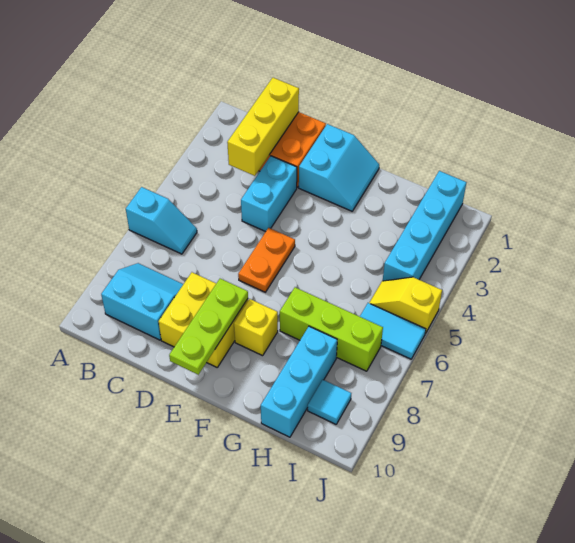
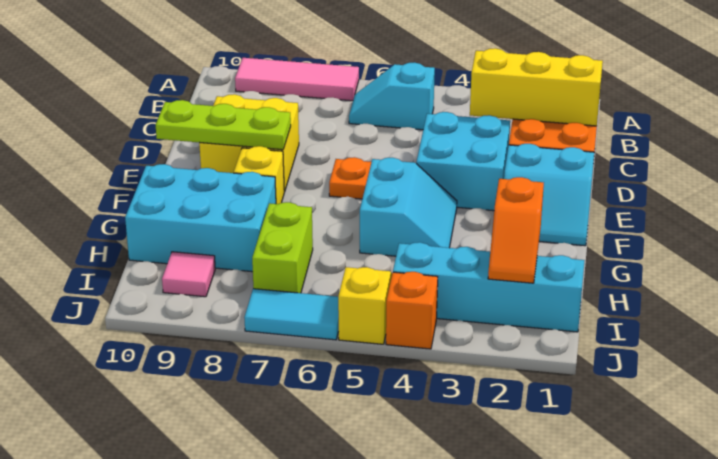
cyan 1x2 slope [126,187,197,254] -> cyan 1x2 slope turned to [349,63,435,130]
none -> pink 1x3 tile [235,58,359,101]
cyan 2x2 slope [101,263,183,340] -> cyan 2x2 slope moved to [360,158,457,256]
cyan 1x2 brick [241,156,297,232] -> cyan 2x2 brick [416,112,510,211]
lime 1x3 brick [280,287,383,371] -> lime 1x2 brick [252,202,313,293]
none -> orange 1x2 slope [488,177,544,283]
cyan 1x3 brick [261,326,337,437] -> cyan 2x3 brick [125,164,276,272]
cyan 1x2 tile [360,303,426,359] -> cyan 1x2 tile turned to [244,289,339,340]
cyan 1x1 tile [308,380,351,424] -> pink 1x1 tile [162,252,215,297]
none -> orange 1x1 brick [386,272,438,349]

